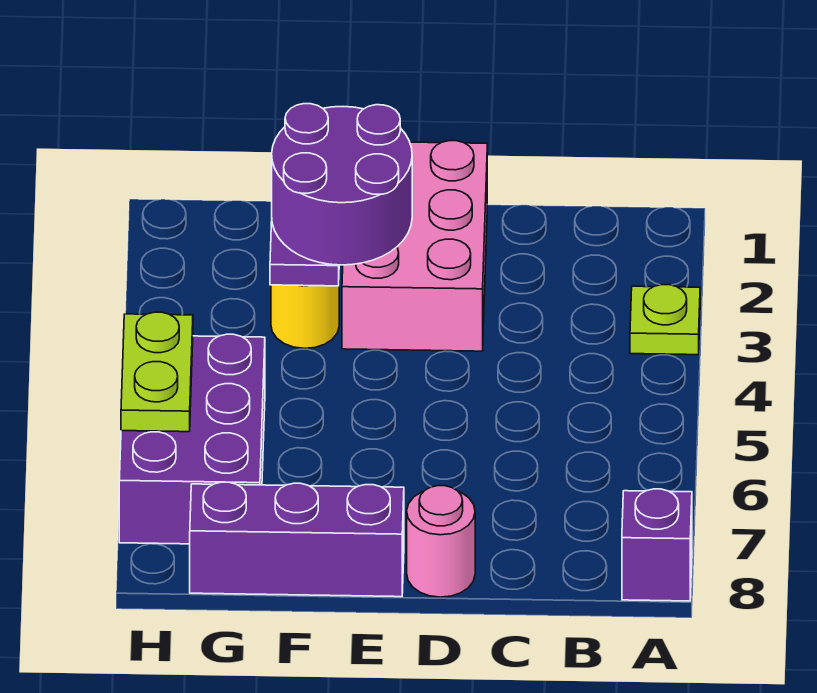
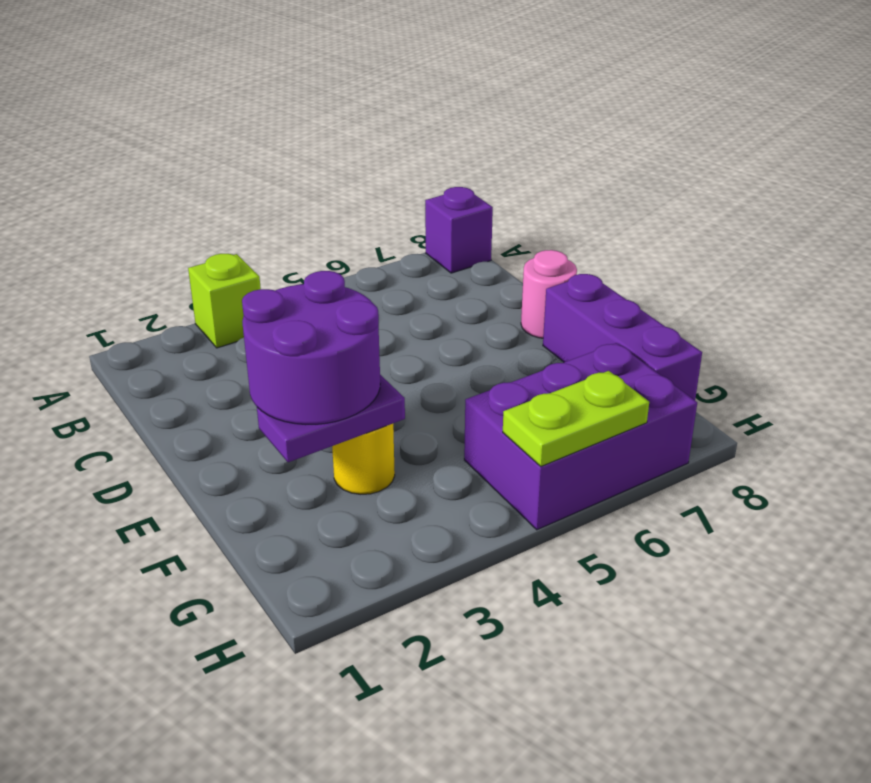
lime 1x1 plate [630,285,700,355] -> lime 1x1 brick [188,254,261,348]
pink 2x3 brick [342,141,487,351] -> none

